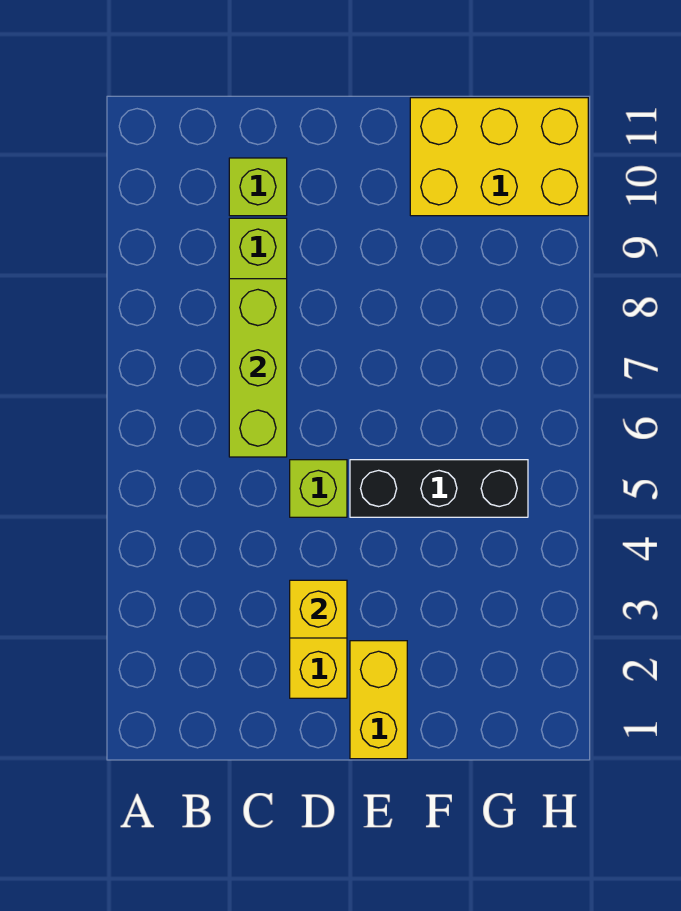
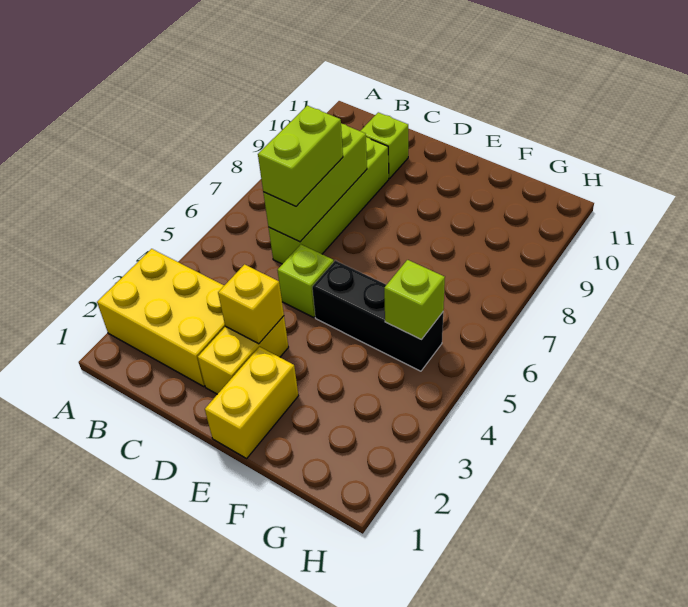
none -> lime 1x2 brick [258,106,343,206]
yellow 2x3 brick [410,98,588,216] -> yellow 2x3 brick moved to [97,249,225,386]
none -> lime 1x1 brick [384,260,445,340]

